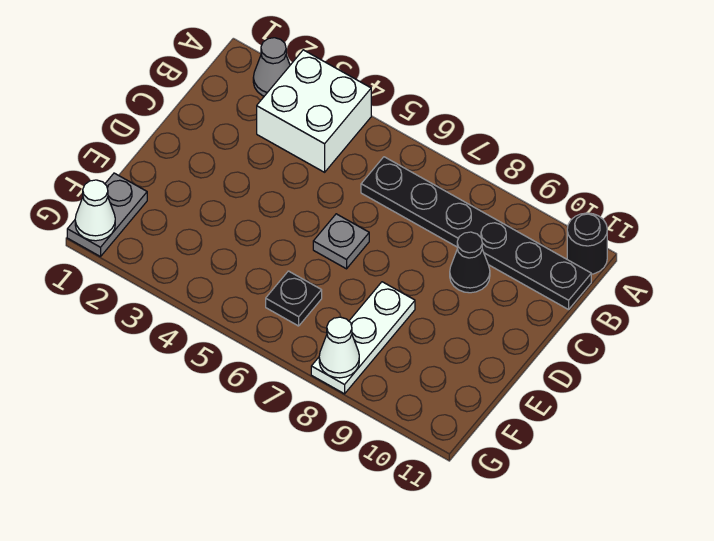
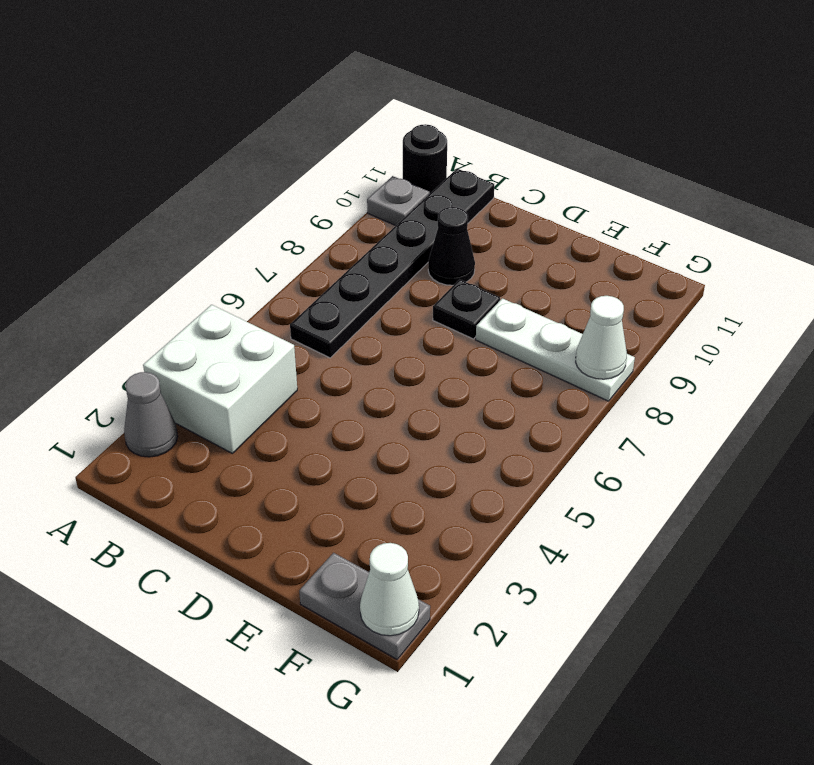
grey 1x1 plate [313,214,369,269] -> grey 1x1 plate moved to [367,176,430,226]
black 1x1 plate [266,271,322,326] -> black 1x1 plate moved to [433,279,500,339]

